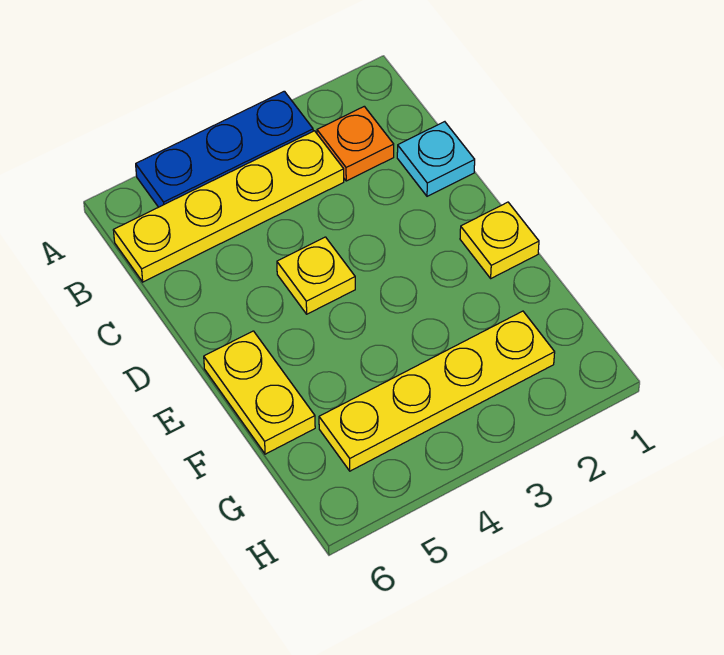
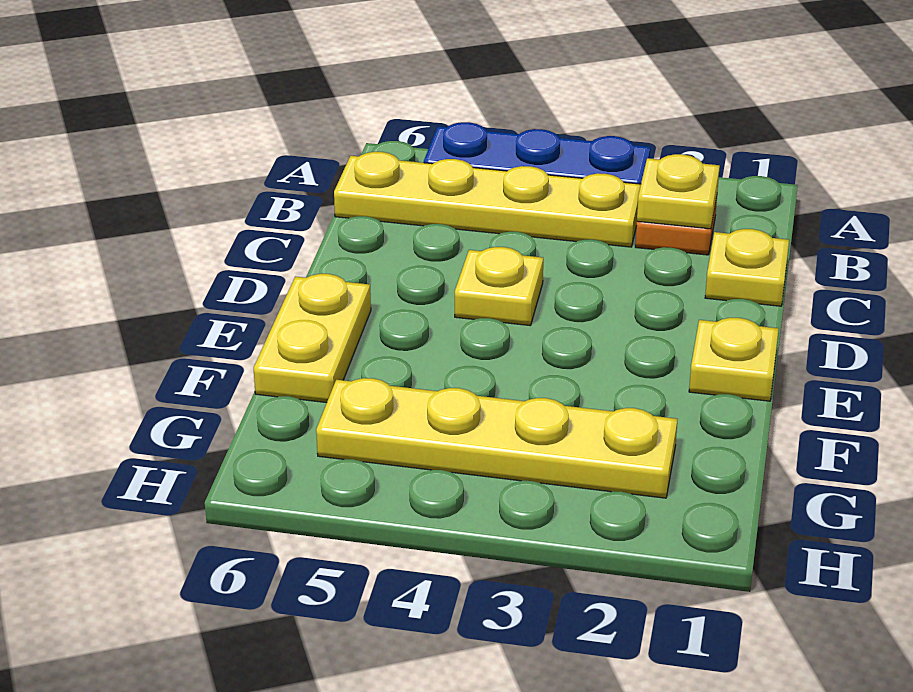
none -> yellow 1x1 plate [637,154,720,229]
cyan 1x1 plate [397,122,475,196] -> yellow 1x1 plate [705,229,789,306]

